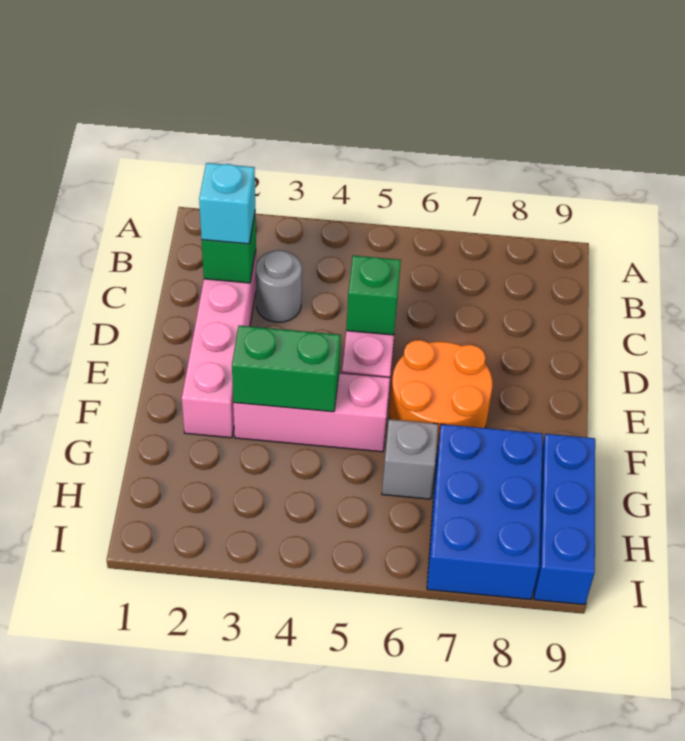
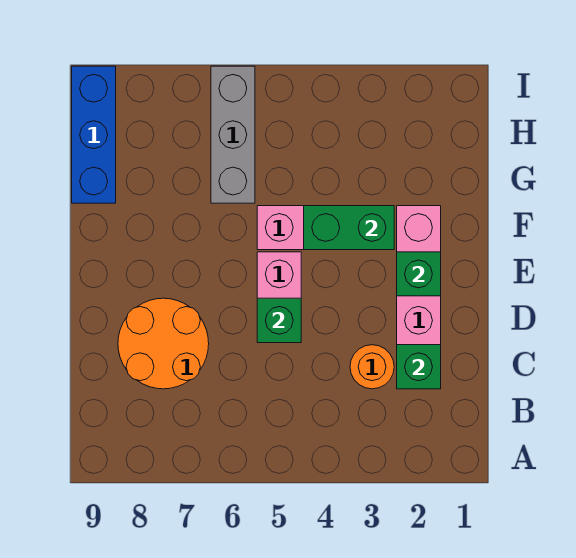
cyan 1x1 brick [199,163,255,244] -> none
grey 1x1 round brick [256,250,302,322] -> orange 1x1 round brick [350,345,394,389]
none -> green 1x1 brick [397,252,441,296]
orange 2x2 round brick [390,340,493,457] -> orange 2x2 round brick moved to [118,298,209,389]
grey 1x1 brick [382,419,438,499] -> grey 1x3 brick [211,66,255,203]
blue 2x3 brick [427,424,543,599] -> none

